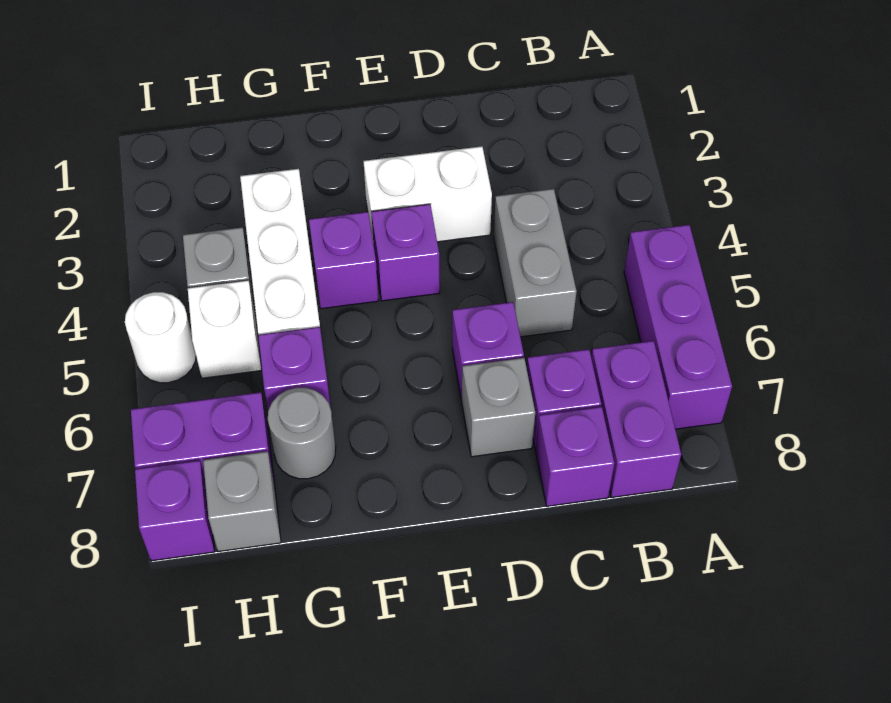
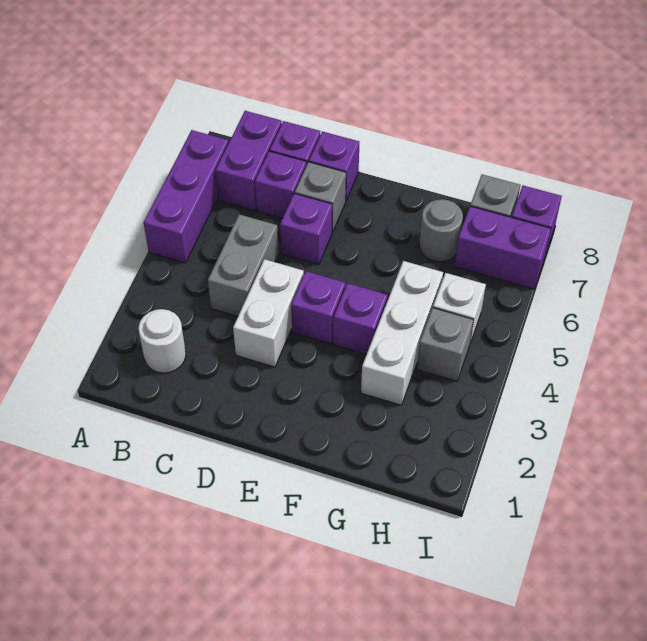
white 1x2 brick [363,146,492,242] -> white 1x2 brick turned to [233,259,304,367]
purple 1x1 brick [258,327,331,410] -> purple 1x1 brick moved to [309,131,359,200]
white 1x1 round brick [125,292,196,383] -> white 1x1 round brick moved to [139,309,186,373]

